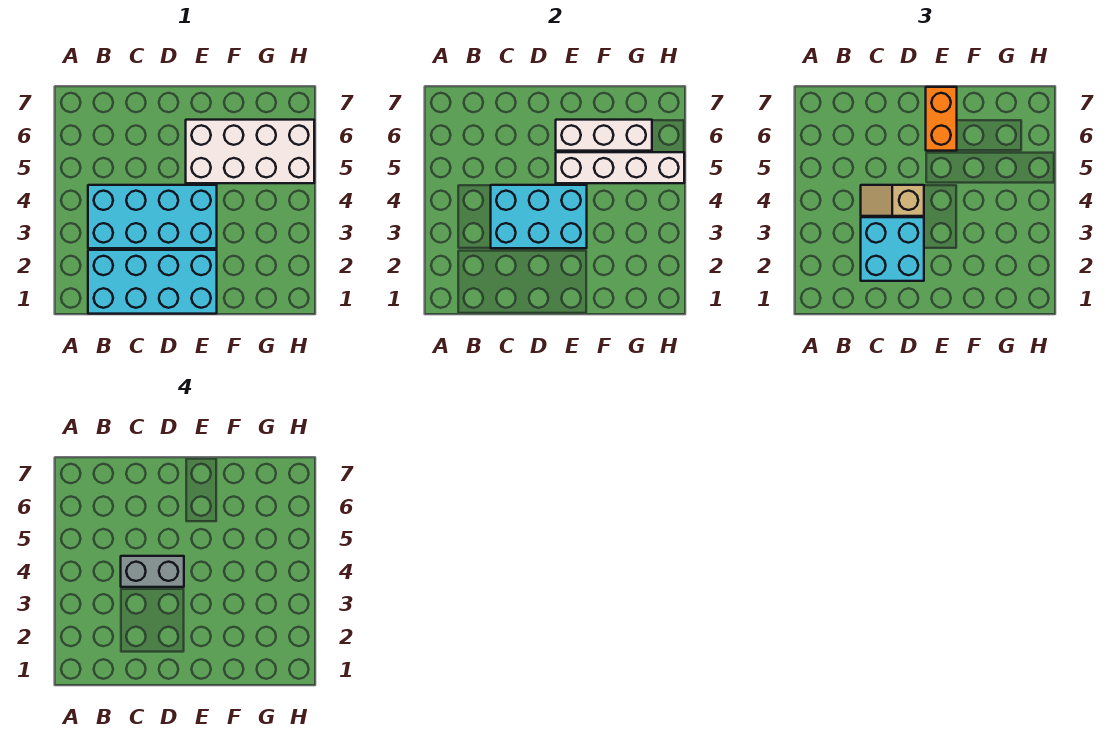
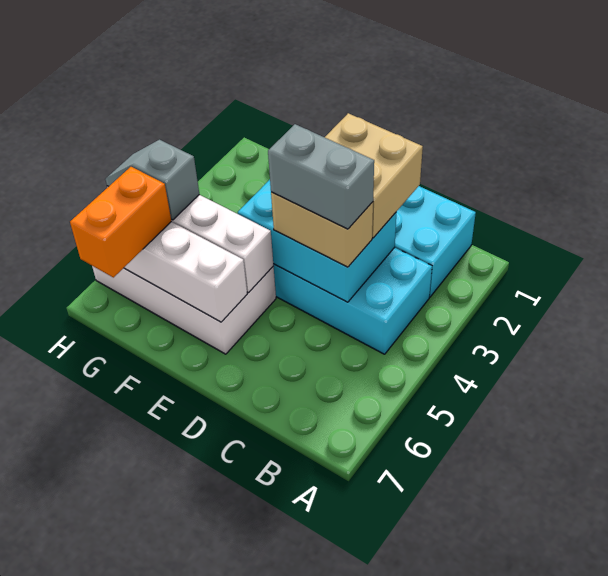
cyan 2x2 brick [861,217,924,281] -> tan 2x2 brick [325,113,423,238]
tan 1x2 slope [861,185,924,216] -> tan 1x2 brick [271,192,373,267]
orange 1x2 brick [926,87,957,151] -> orange 1x2 brick moved to [70,167,171,277]
none -> grey 1x2 slope [105,140,199,220]

